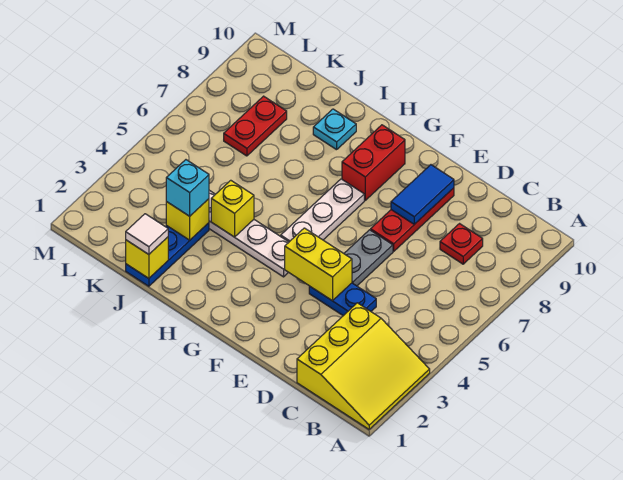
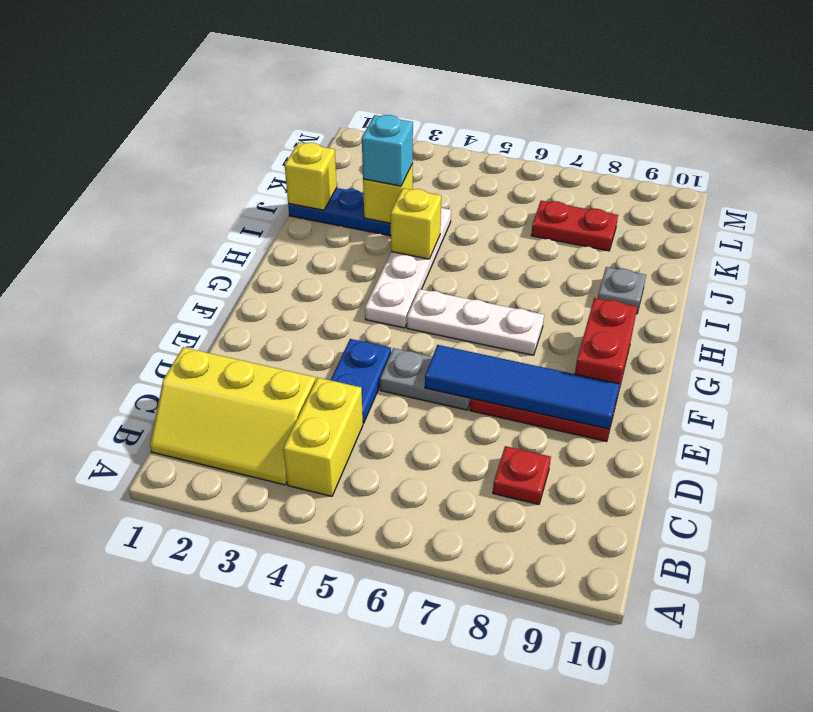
yellow 3x3 slope [297,303,430,429] -> yellow 2x3 slope [150,347,315,485]
yellow 1x2 brick [285,228,352,301] -> yellow 1x2 brick moved to [283,378,363,496]
blue 1x2 tile [391,165,454,224] -> blue 1x4 tile [425,345,619,429]
red 1x2 brick [342,125,405,200] -> red 1x2 brick turned to [575,298,637,401]
cyan 1x1 plate [313,109,356,150] -> grey 1x1 plate [598,267,646,314]
white 1x1 tile [126,214,168,254] -> none

